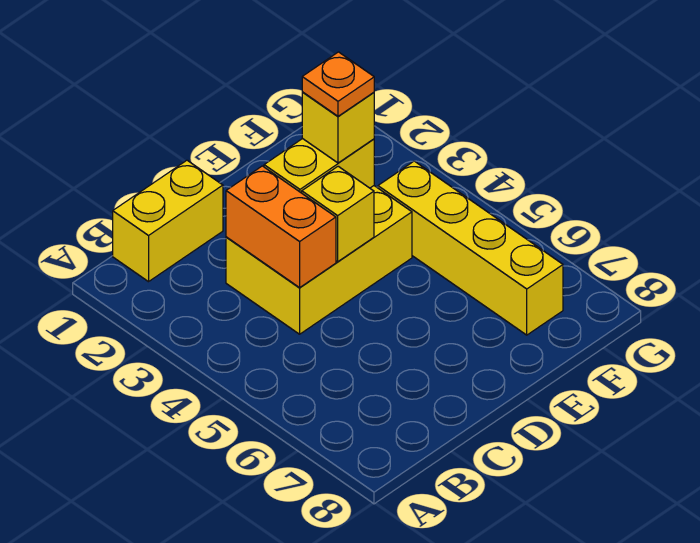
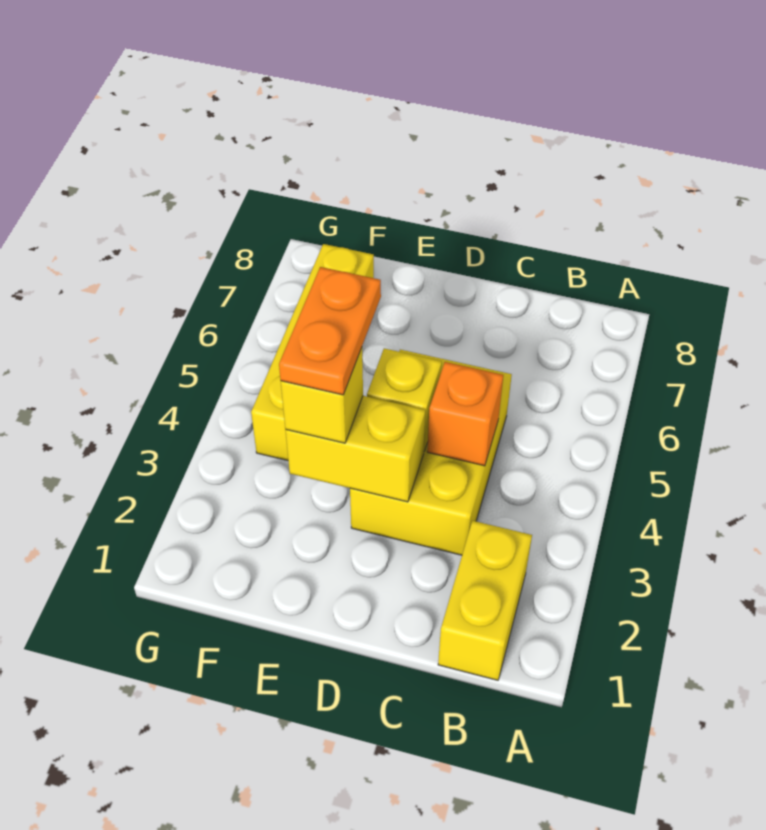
yellow 1x2 brick [113,160,223,282] -> yellow 1x2 brick turned to [438,521,532,680]
yellow 2x3 brick [226,186,412,334] -> yellow 2x3 brick turned to [350,350,512,555]
orange 1x2 brick [226,166,336,288] -> orange 1x1 brick [427,362,503,466]
orange 1x1 plate [302,52,374,116] -> orange 1x2 plate [279,267,381,395]

